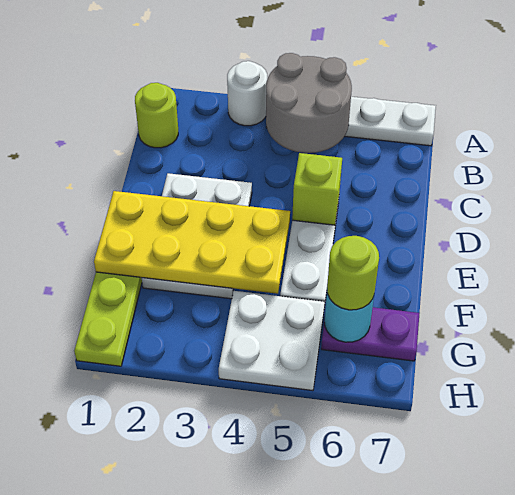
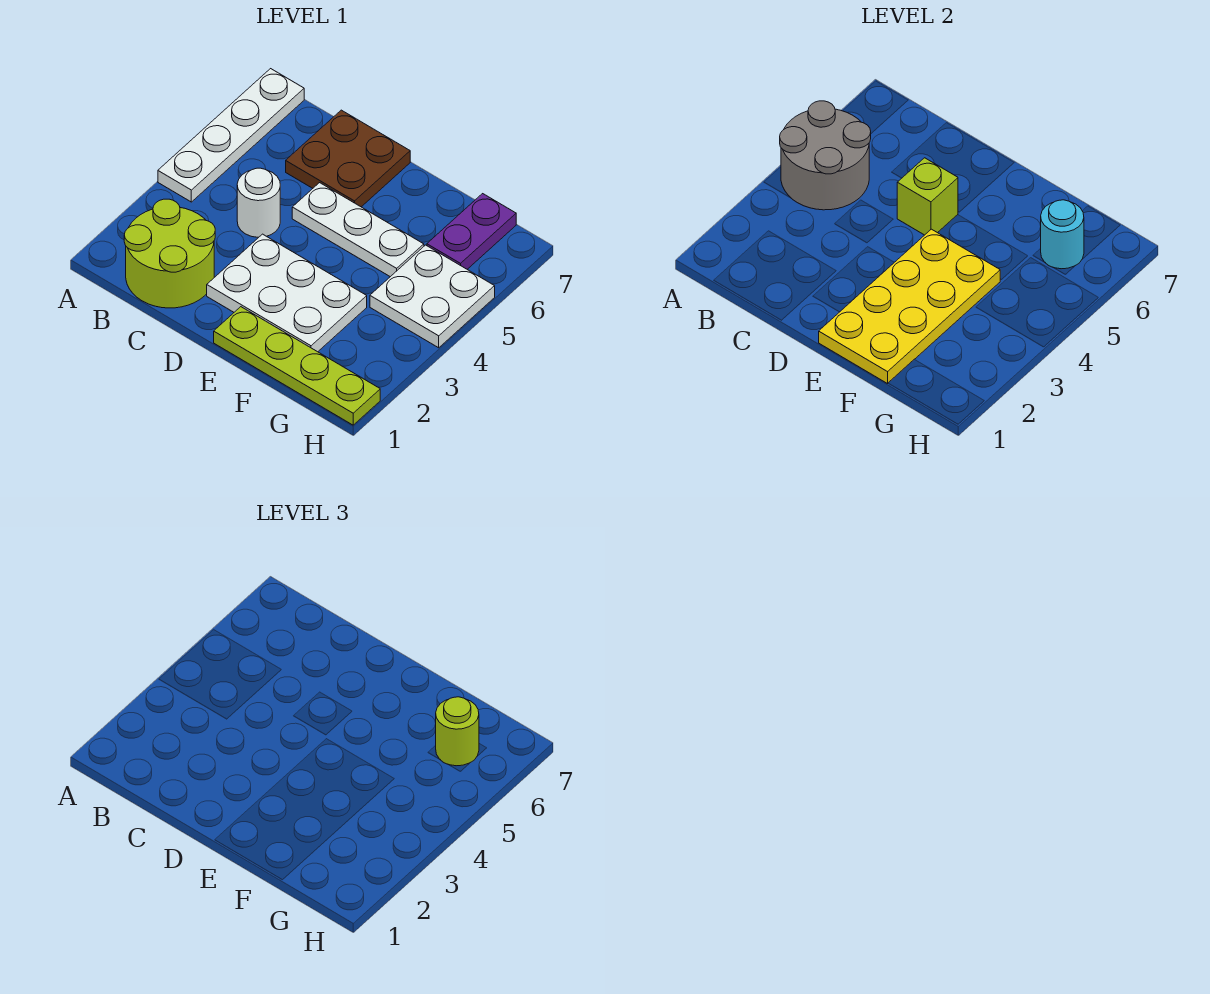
white 1x1 round brick [227,61,267,126] -> white 1x1 round brick moved to [237,168,280,237]
lime 1x1 round brick [135,83,178,148] -> lime 2x2 round brick [124,199,215,308]
none -> brown 2x2 plate [286,110,410,207]

